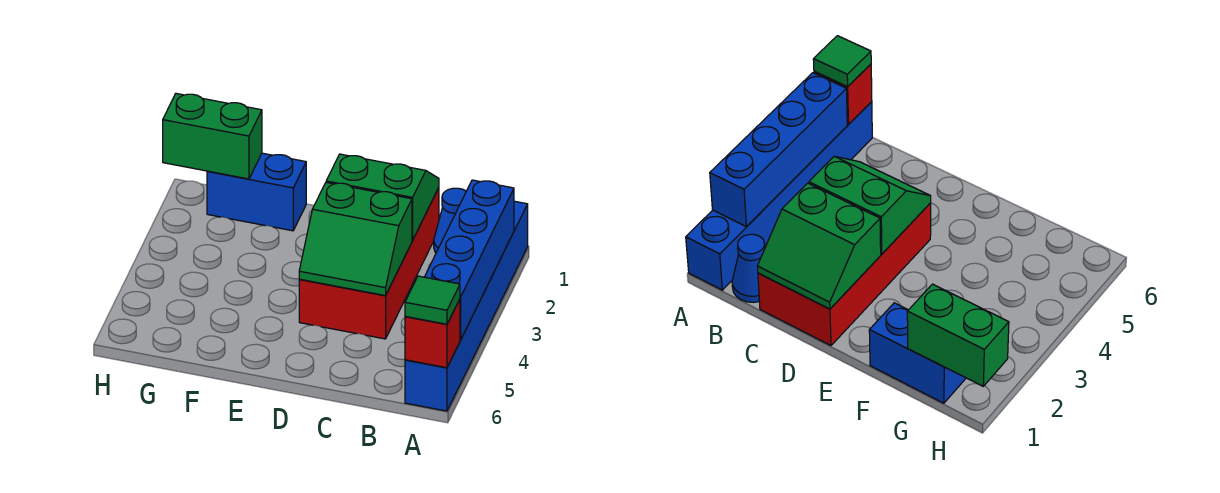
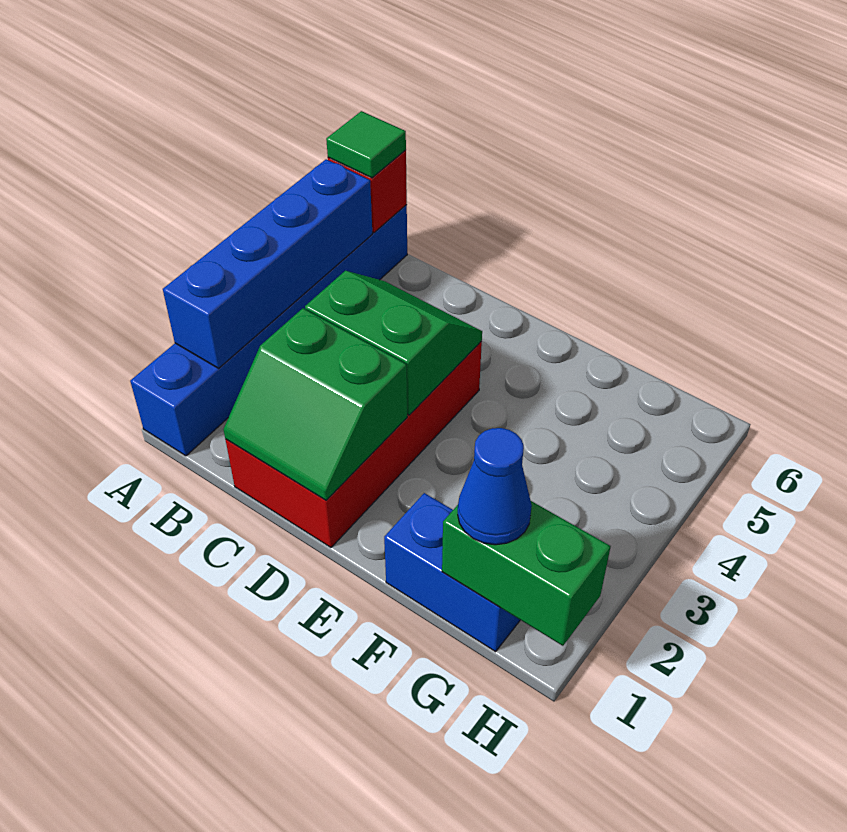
blue 1x1 cone [434,188,466,253] -> blue 1x1 cone moved to [458,428,532,545]

